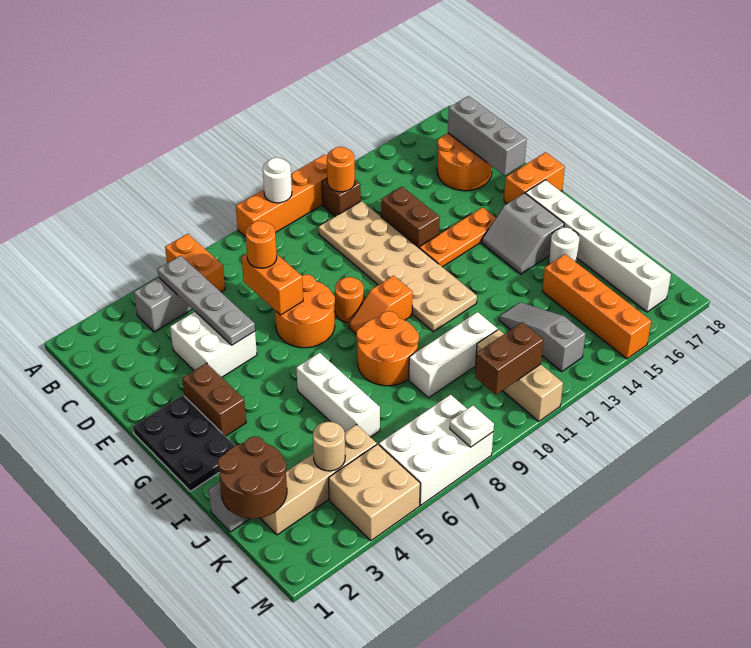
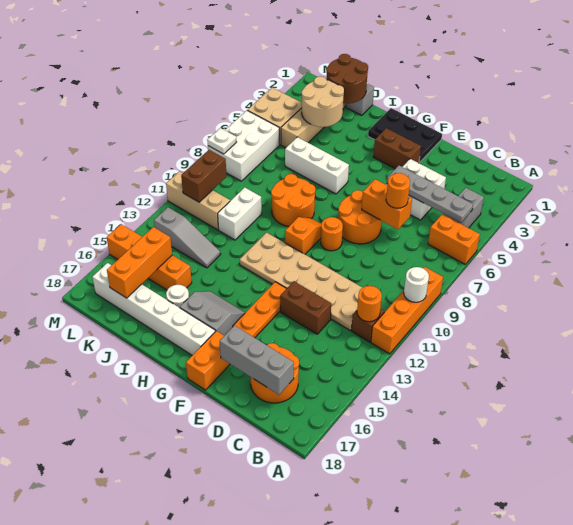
white 1x3 brick [409,312,498,398] -> white 1x2 brick [218,187,262,240]
tan 1x1 round brick [313,422,345,471] -> tan 2x2 round brick [302,76,344,127]
none -> orange 1x3 brick [107,227,172,298]

